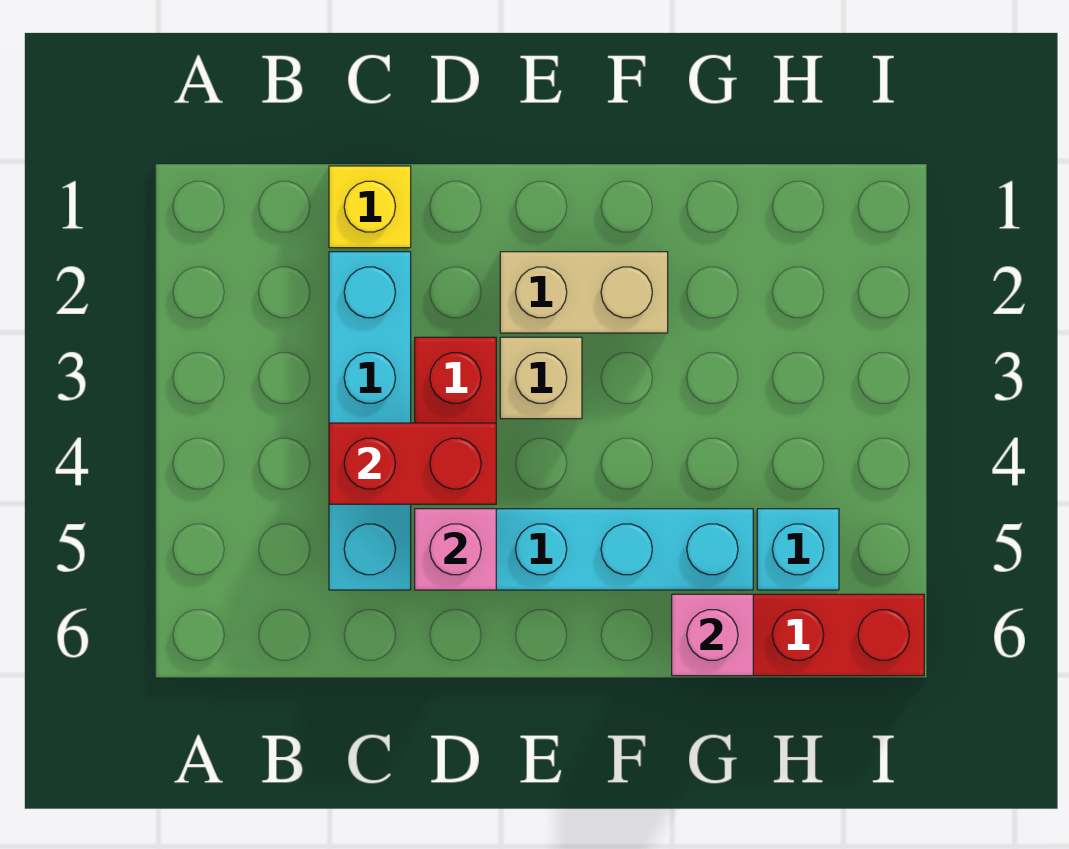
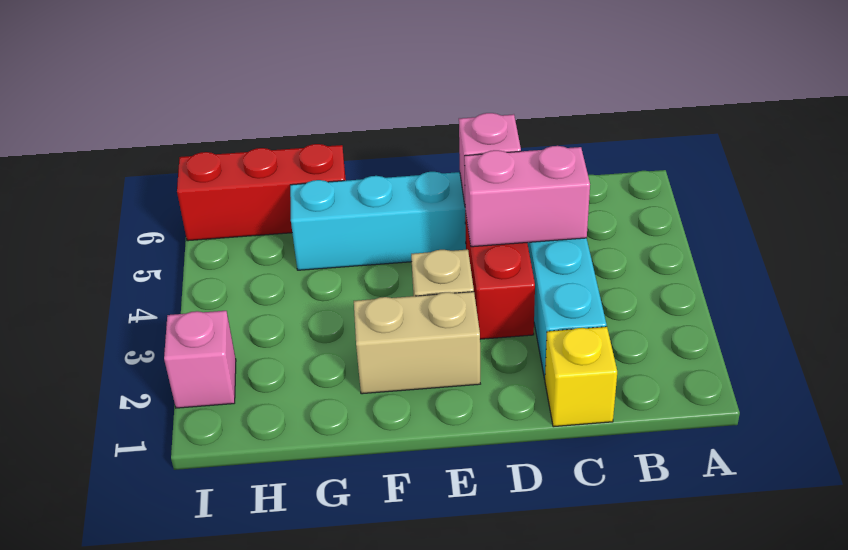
red 1x2 brick [329,423,496,504] -> pink 1x2 brick [464,146,590,247]
pink 1x1 brick [672,594,753,676] -> pink 1x1 brick moved to [164,311,236,408]
cyan 1x1 brick [757,509,839,590] -> none

